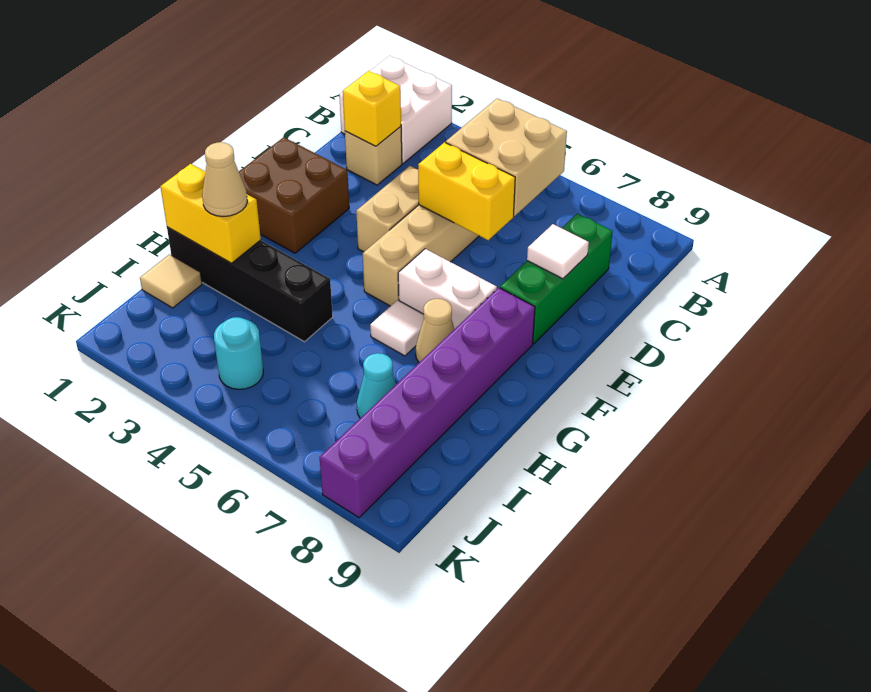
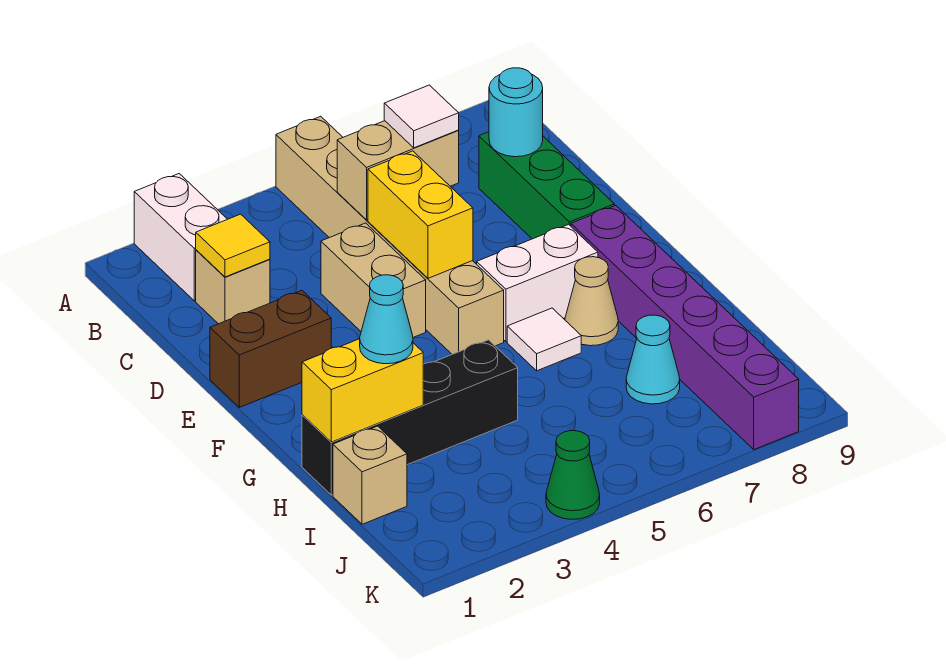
white 2x2 brick [339,56,452,163] -> white 1x2 brick [134,174,227,301]
tan 2x2 brick [446,98,567,216] -> tan 1x2 brick [337,121,459,220]
yellow 1x1 brick [343,71,401,146] -> yellow 1x1 tile [196,214,270,277]
yellow 1x2 brick [418,142,515,240] -> yellow 1x2 brick turned to [368,151,473,278]
white 1x1 tile [527,224,589,279] -> white 1x1 tile moved to [384,85,459,148]
brown 2x2 brick [239,137,349,253] -> brown 1x2 brick [210,290,331,407]
tan 1x1 cone [202,142,247,217] -> cyan 1x1 cone [360,275,413,364]
tan 1x1 tile [140,254,202,308] -> tan 1x1 brick [333,426,407,524]
cyan 1x1 round brick [214,317,263,389] -> cyan 1x1 round brick moved to [489,68,543,157]
none -> green 1x1 cone [546,431,600,519]

